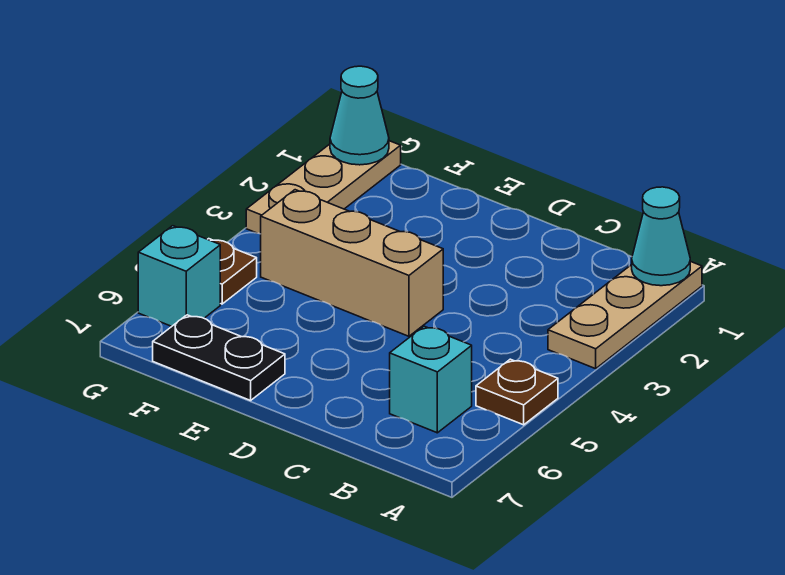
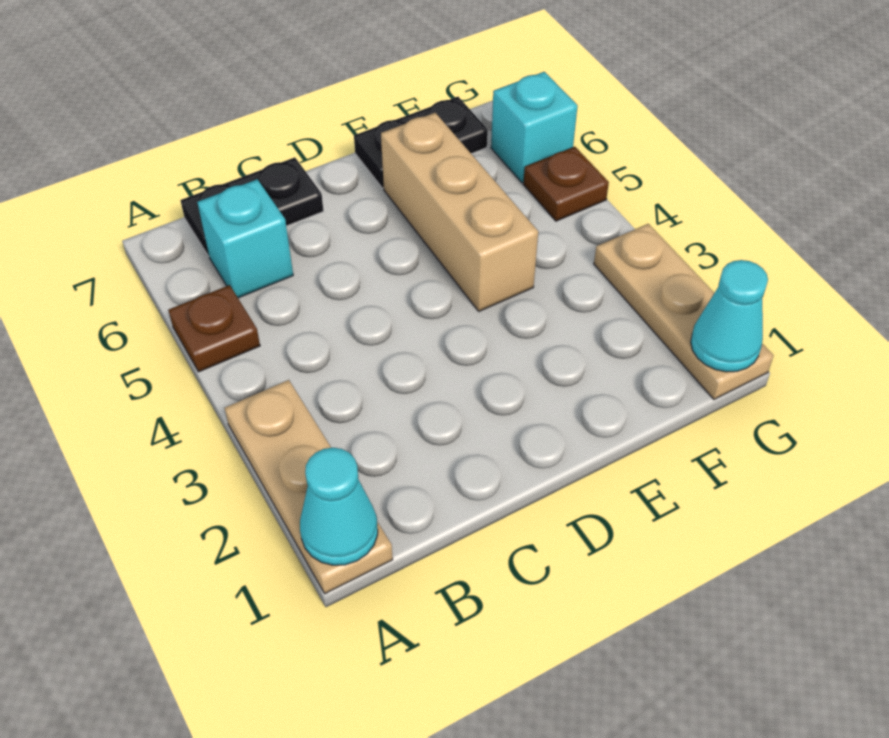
none -> black 1x2 plate [180,157,324,256]
tan 1x3 brick [261,190,443,336] -> tan 1x3 brick turned to [381,113,538,311]

